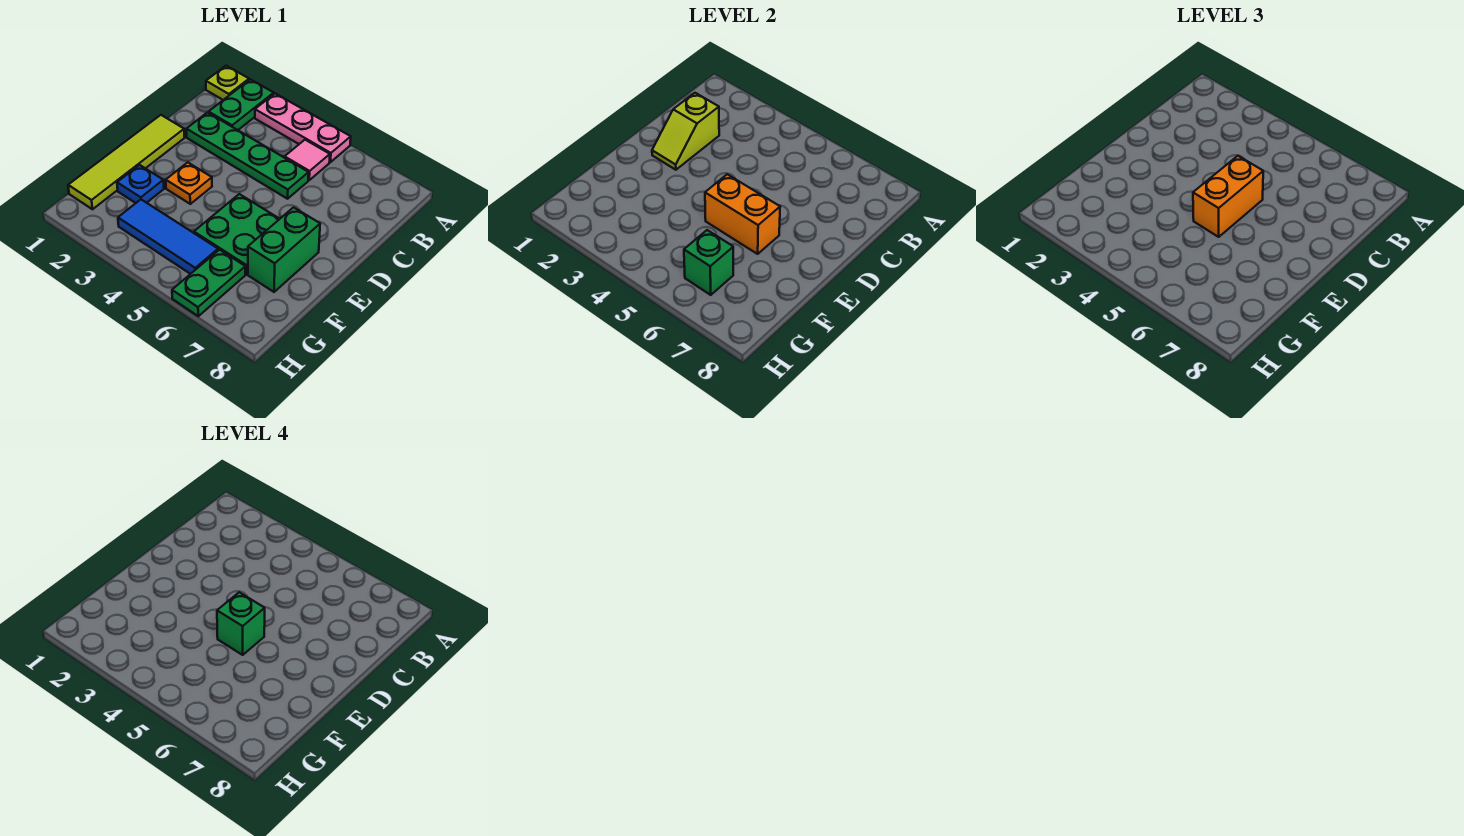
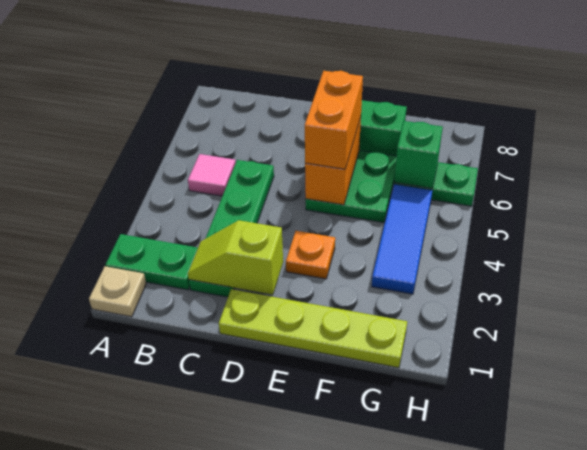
lime 1x1 plate [206,66,249,100] -> tan 1x1 plate [89,266,146,317]
pink 1x3 plate [255,94,351,162] -> none
lime 1x2 slope [652,93,719,170] -> lime 1x2 slope turned to [188,220,283,295]
lime 1x4 tile [68,115,185,209] -> lime 1x4 plate [219,289,407,368]
orange 1x2 brick [1193,156,1263,237] -> orange 1x2 brick turned to [305,71,363,169]
green 1x1 brick [217,592,265,655] -> none
blue 1x1 plate [117,165,164,203] -> none

